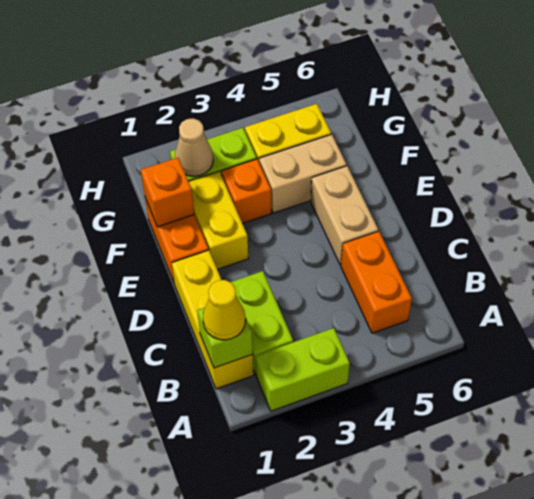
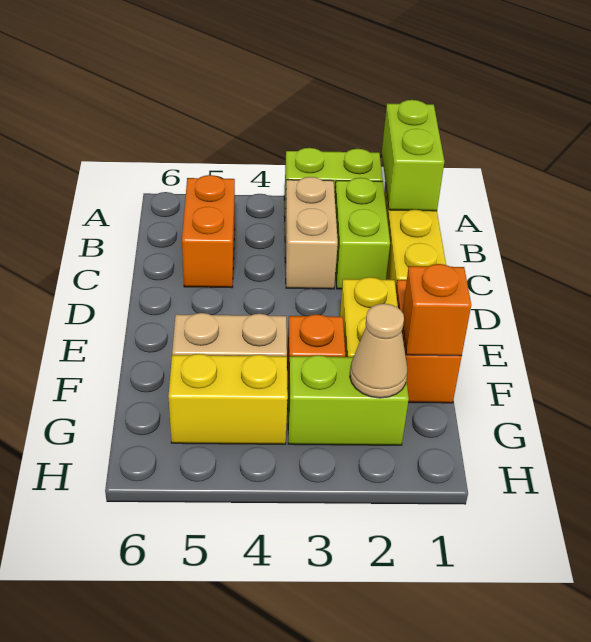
lime 1x1 brick [197,308,253,368] -> lime 1x2 brick [382,100,444,211]
yellow 1x1 cone [203,280,246,340] -> none
tan 1x2 brick [311,166,378,265] -> tan 1x2 brick moved to [285,177,338,289]

